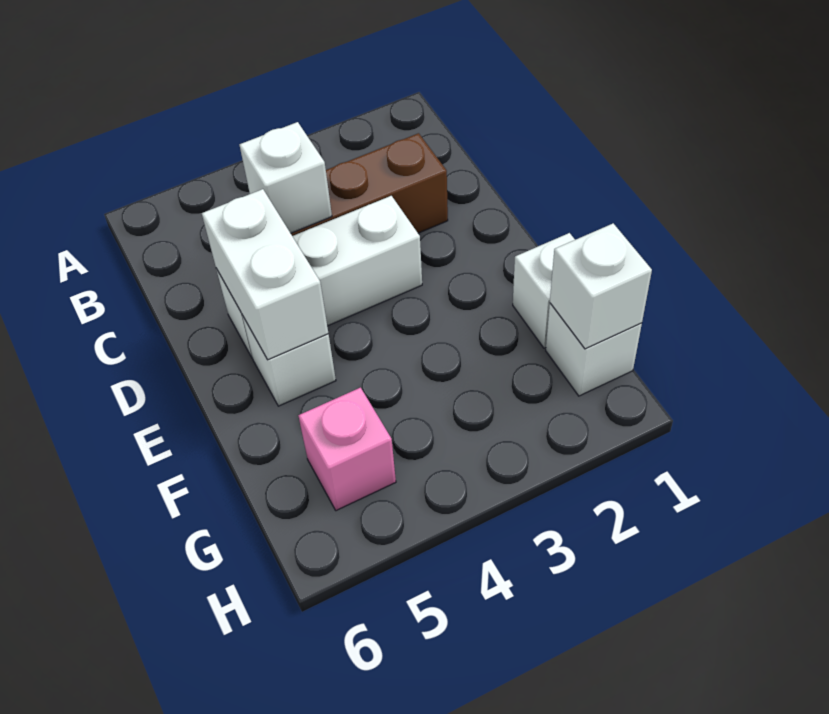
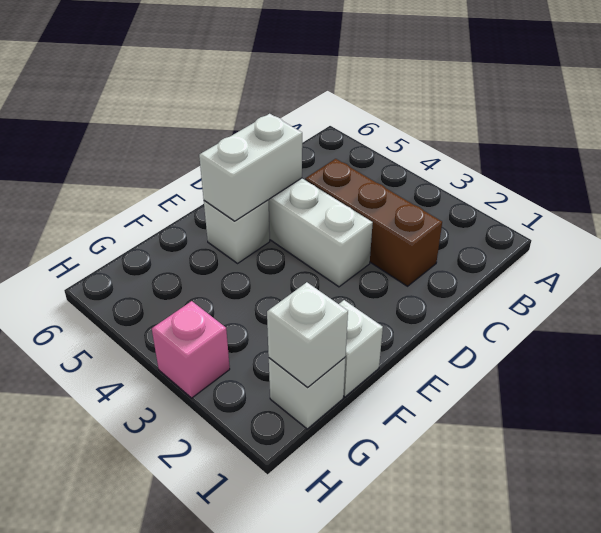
white 1x1 brick [239,122,332,233] -> none
pink 1x1 brick [298,388,396,511] -> pink 1x1 brick moved to [152,301,230,398]

